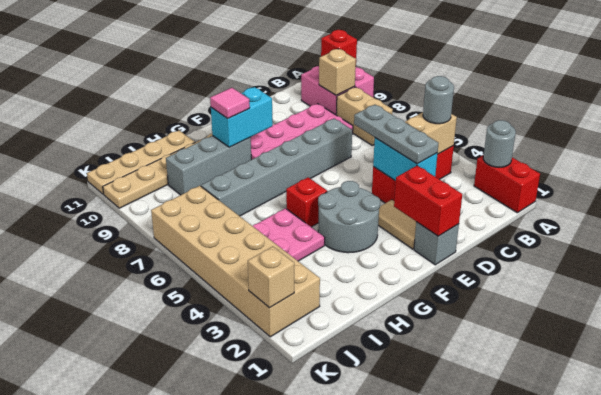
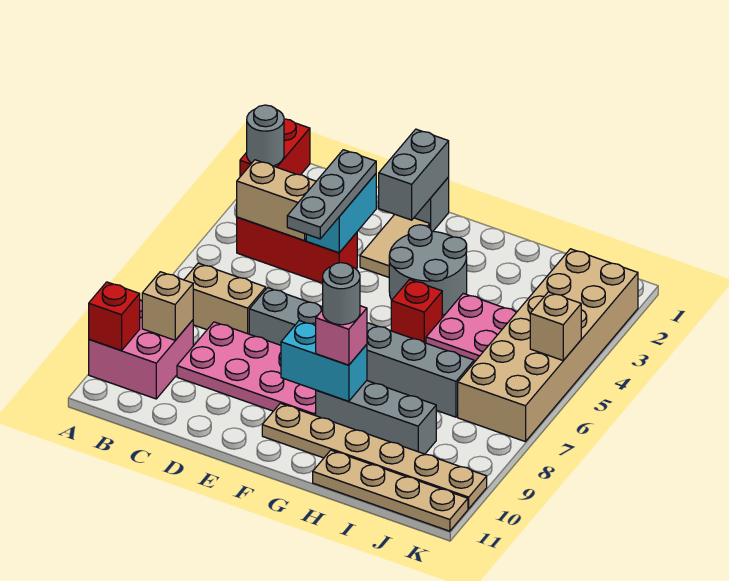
grey 1x1 round brick [423,76,454,124] -> grey 1x1 round brick moved to [323,263,360,325]
tan 1x2 brick [336,87,393,146] -> tan 1x2 brick turned to [184,263,266,334]
red 1x2 brick [394,166,462,236] -> grey 1x2 brick [379,129,449,220]
pink 1x1 tile [210,88,250,118] -> pink 1x1 brick [316,306,367,365]
tan 1x1 brick [248,246,294,308] -> tan 1x1 brick moved to [530,292,581,360]

